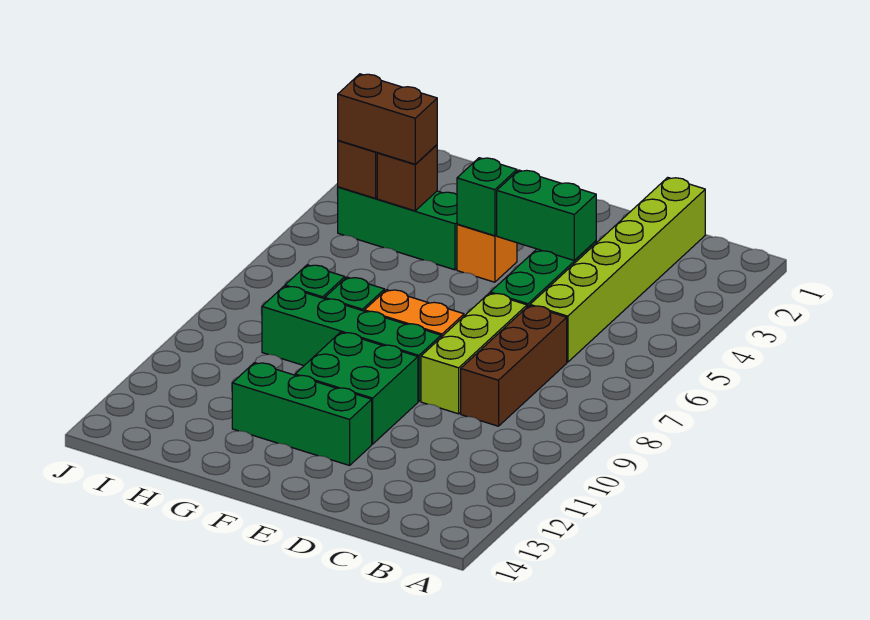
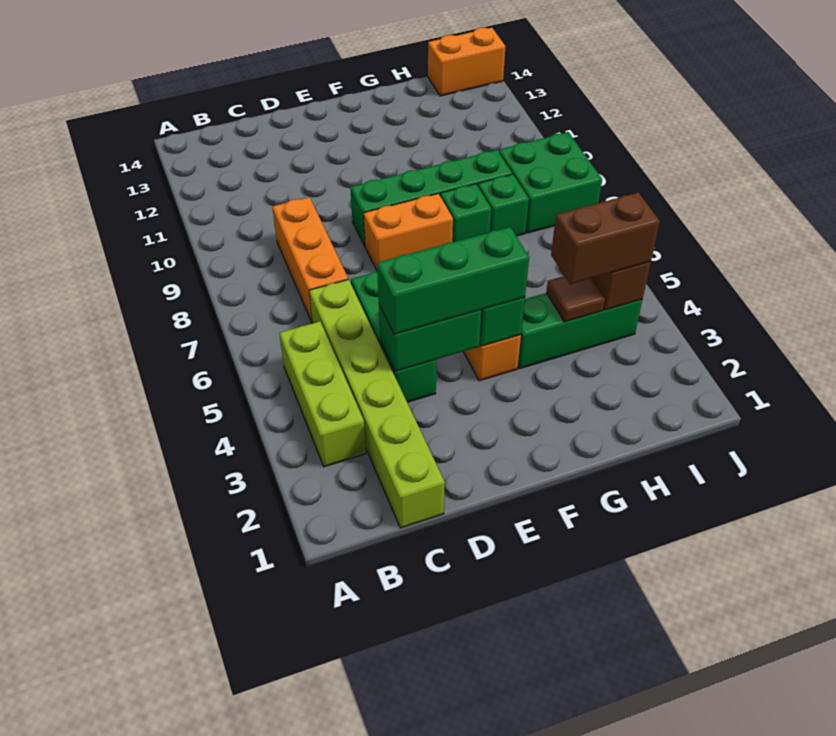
brown 1x3 brick [461,306,567,426] -> orange 1x3 brick [272,197,348,323]
lime 1x3 brick [421,293,527,414] -> lime 1x3 brick moved to [279,322,366,467]
green 2x2 brick [295,332,418,444] -> green 2x2 brick moved to [499,132,602,233]
green 1x3 brick [232,363,372,465] -> green 1x3 brick moved to [377,227,529,334]
brown 1x1 brick [377,145,437,211] -> brown 1x1 tile [546,276,605,322]
none -> orange 1x2 brick [428,28,506,96]

